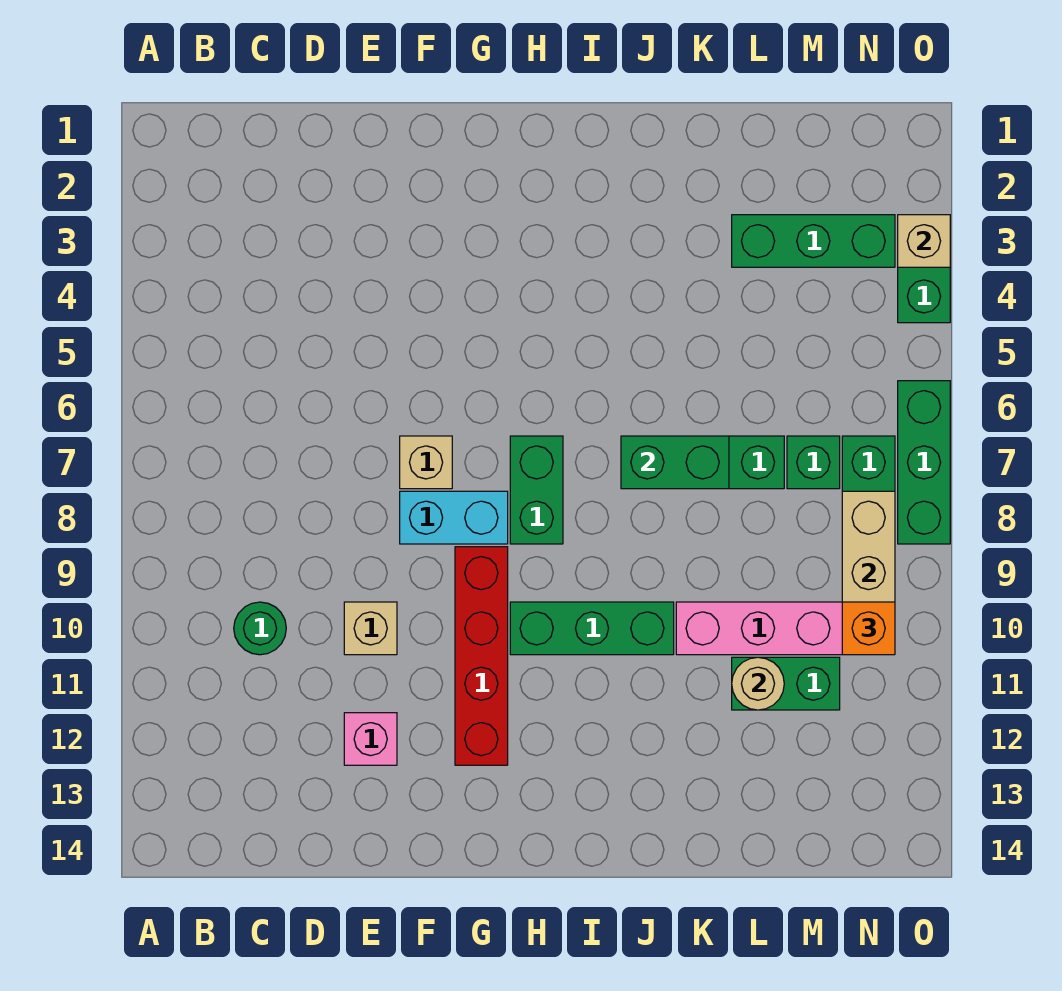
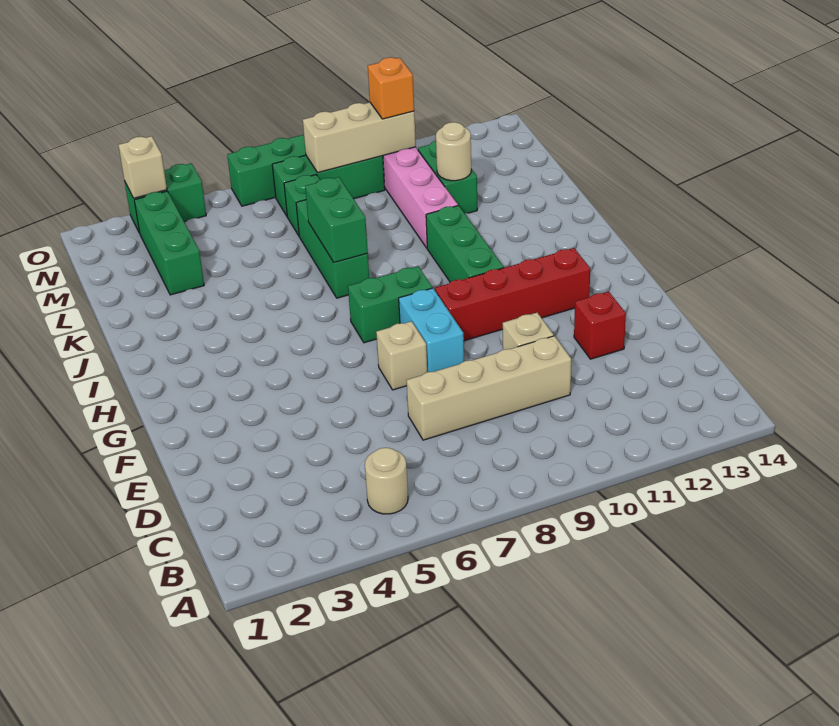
none -> tan 1x1 round brick [365,448,408,514]
green 1x1 round brick [234,602,286,655] -> none
none -> tan 1x4 brick [406,336,571,440]
pink 1x1 brick [344,713,397,765] -> red 1x1 brick [574,292,626,359]

